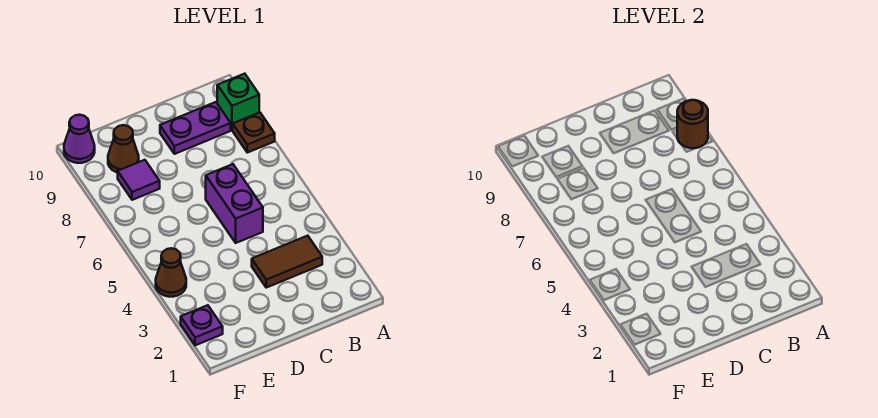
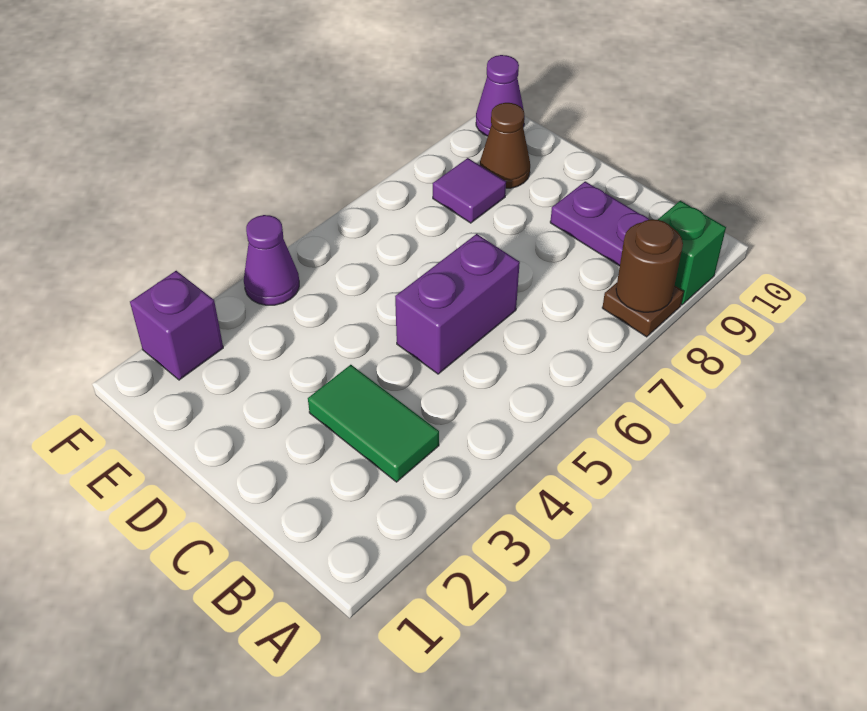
brown 1x2 tile [252,236,322,288] -> green 1x2 tile [308,365,439,482]
purple 1x1 plate [181,305,223,345] -> purple 1x1 brick [130,271,223,380]
brown 1x1 cone [156,248,186,297] -> purple 1x1 cone [244,215,299,305]

